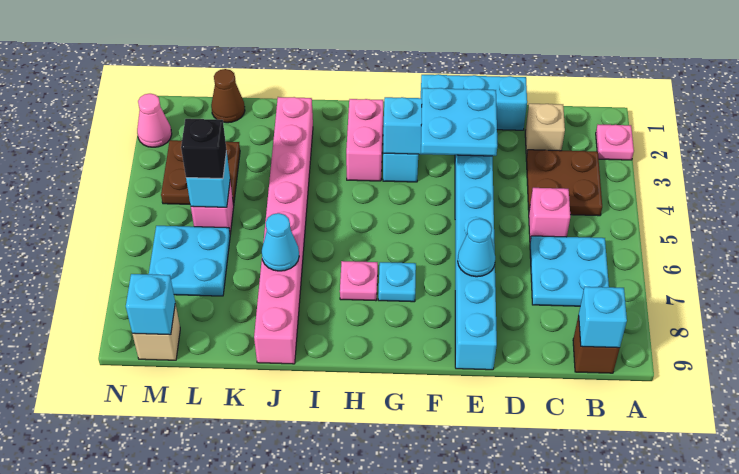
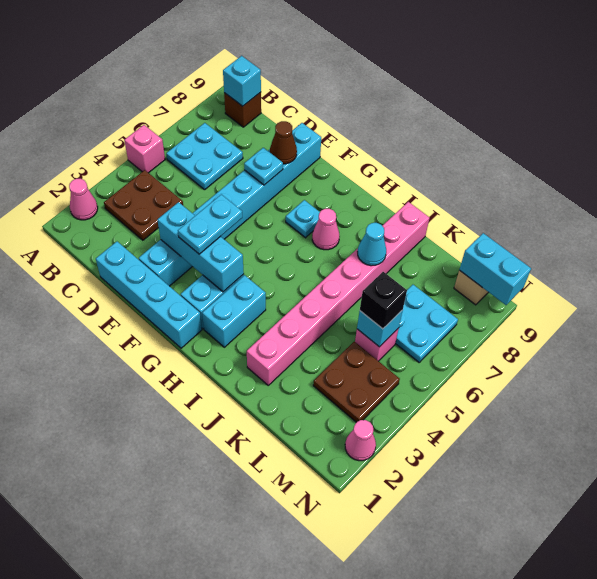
pink 1x1 plate [596,125,634,160] -> pink 1x1 cone [69,179,98,220]
tan 1x1 brick [525,104,565,157] -> none
pink 1x1 brick [529,188,570,241] -> pink 1x1 brick moved to [124,125,165,173]
cyan 1x3 brick [421,74,527,130] -> cyan 1x4 brick [96,242,202,348]
cyan 2x2 plate [421,88,497,156] -> cyan 1x2 plate [178,194,242,254]
cyan 1x1 cone [458,219,495,277] -> cyan 1x1 plate [244,148,283,185]
pink 1x2 brick [346,99,383,181] -> cyan 1x2 brick [202,275,266,347]
pink 1x1 plate [340,261,378,301] -> pink 1x1 cone [312,209,340,250]
brown 1x1 cone [211,69,245,123] -> brown 1x1 cone moved to [270,121,297,164]
cyan 1x1 brick [126,274,175,335] -> cyan 1x2 brick [459,233,531,305]

